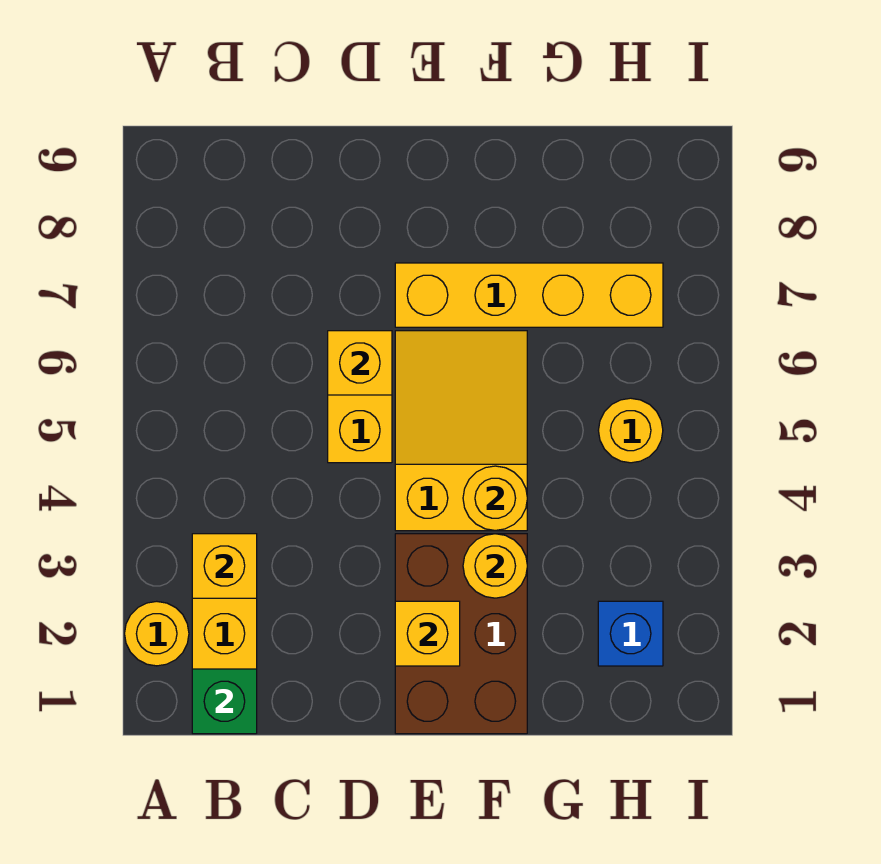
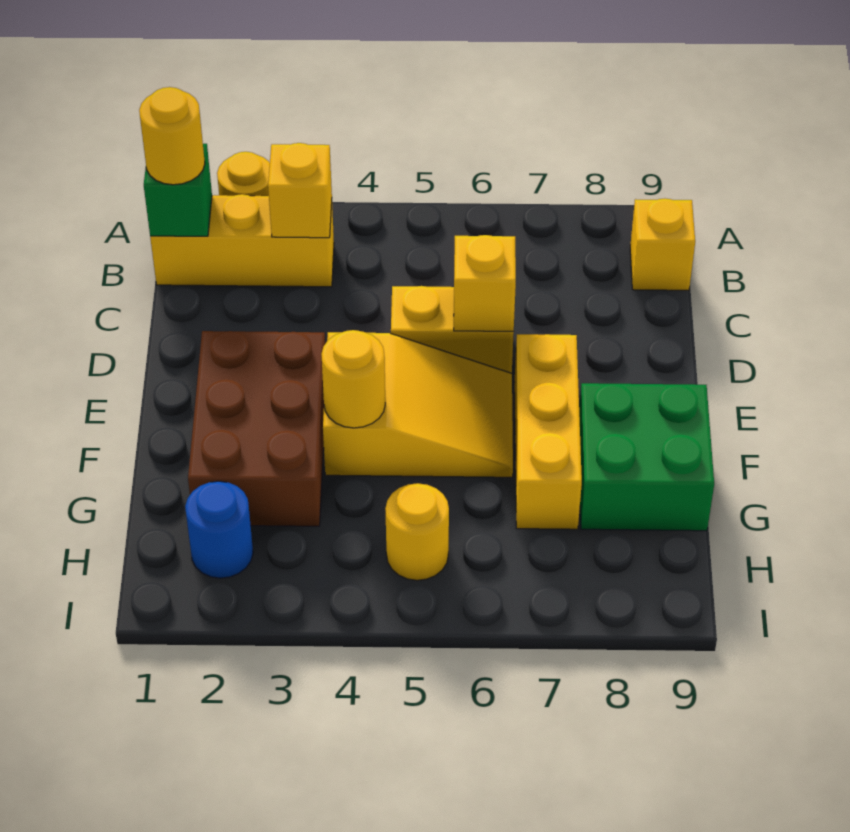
brown 2x3 brick [395,534,527,734] -> brown 2x3 brick turned to [188,331,325,526]
yellow 1x1 brick [395,601,460,666] -> yellow 1x1 brick moved to [630,199,695,290]
yellow 1x4 brick [395,263,663,327] -> yellow 1x3 brick [515,334,582,529]
yellow 1x1 round brick [463,534,527,598] -> yellow 1x1 round brick moved to [139,87,205,185]
none -> green 2x2 brick [579,383,714,531]
blue 1x1 brick [598,601,663,666] -> blue 1x1 round brick [185,481,253,578]

